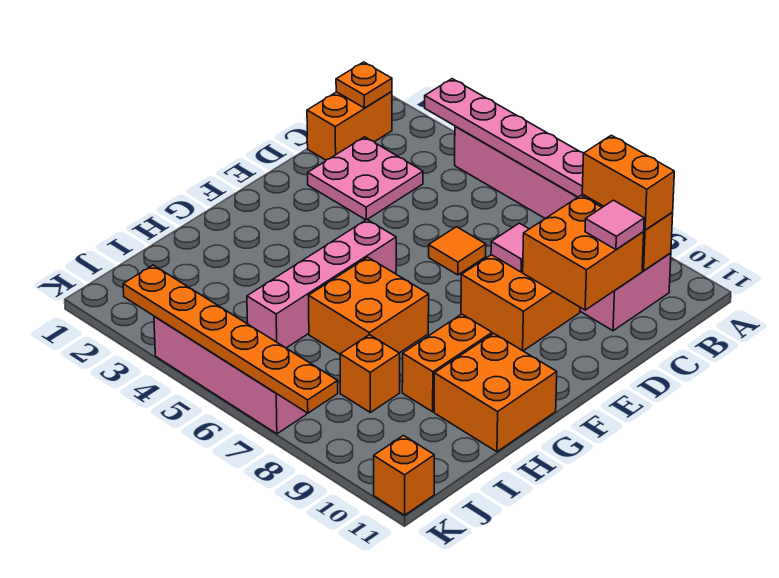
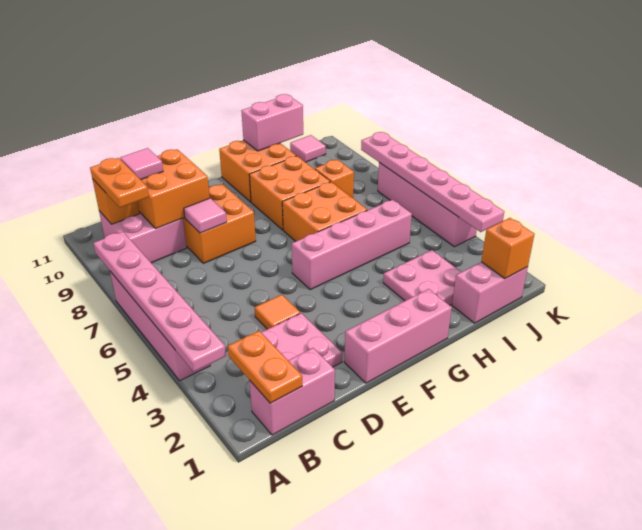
orange 1x2 brick [307,91,392,160] -> pink 1x2 brick [249,348,335,435]
orange 1x1 plate [336,62,392,108] -> orange 1x2 plate [228,331,302,403]
orange 1x2 brick [582,135,674,230] -> orange 1x2 plate [90,158,149,208]
orange 1x1 tile [429,227,486,275] -> orange 1x1 tile moved to [255,295,300,329]
none -> pink 1x3 brick [344,289,452,383]
orange 1x2 brick [402,314,492,412] -> orange 2x2 brick [249,156,330,230]
none -> pink 2x2 plate [383,250,461,305]
none -> pink 1x2 brick [241,94,303,151]
none -> pink 1x2 brick [452,262,528,323]
none -> pink 1x1 tile [290,135,326,162]
orange 1x6 plate [123,265,338,413] -> pink 1x6 plate [361,132,504,232]
orange 1x1 brick [374,435,434,515] -> orange 1x1 brick moved to [481,218,535,279]

